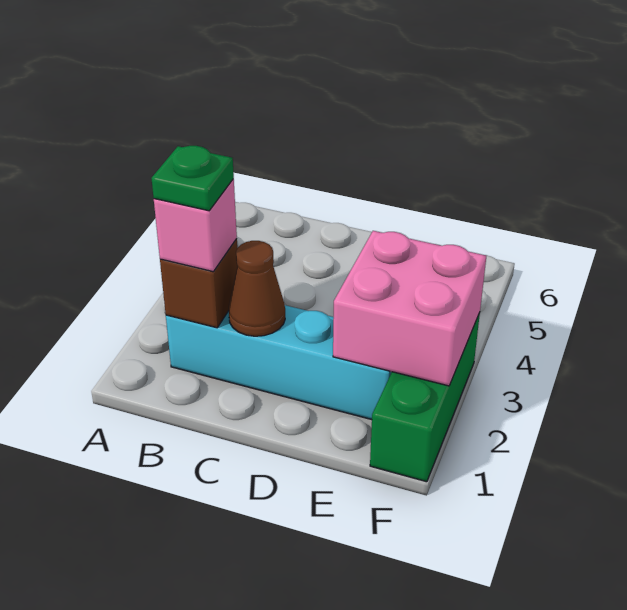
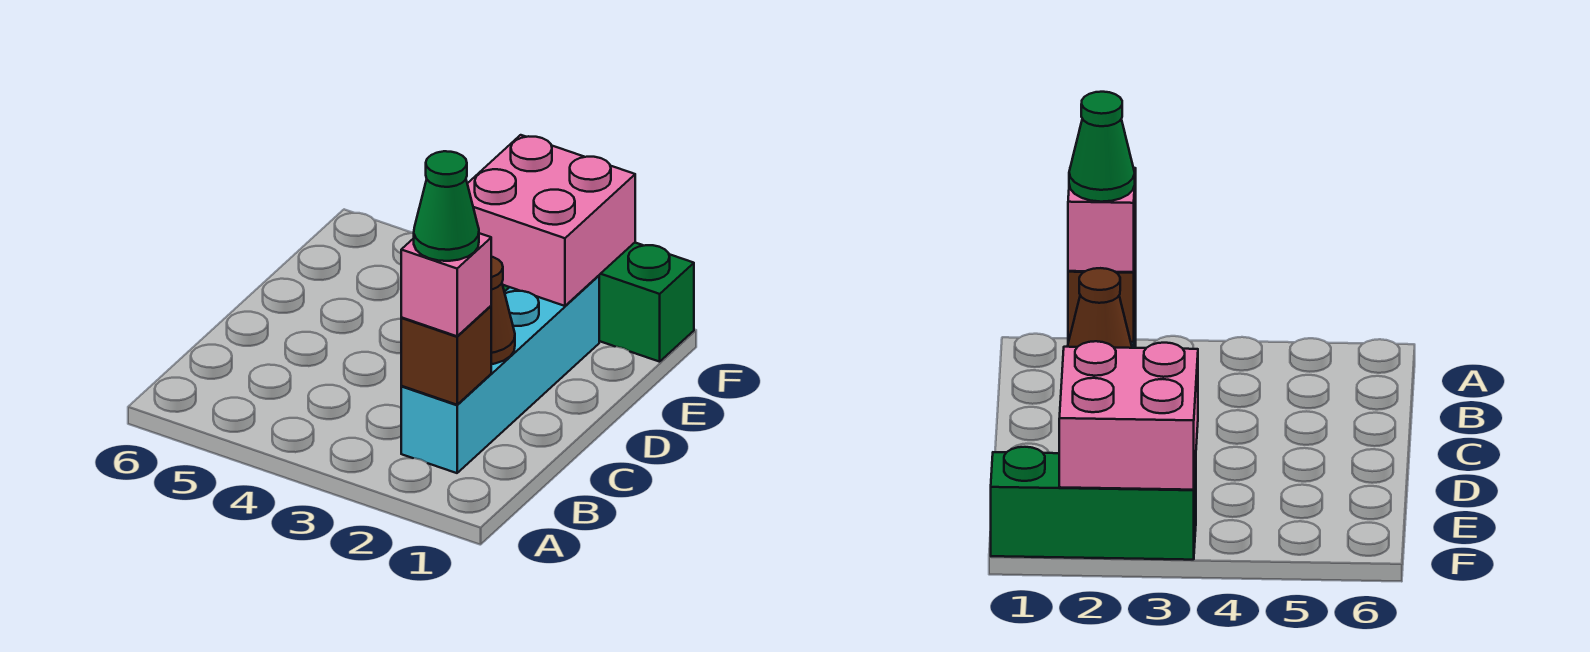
green 1x1 plate [151,146,234,211] -> green 1x1 cone [414,151,479,261]

